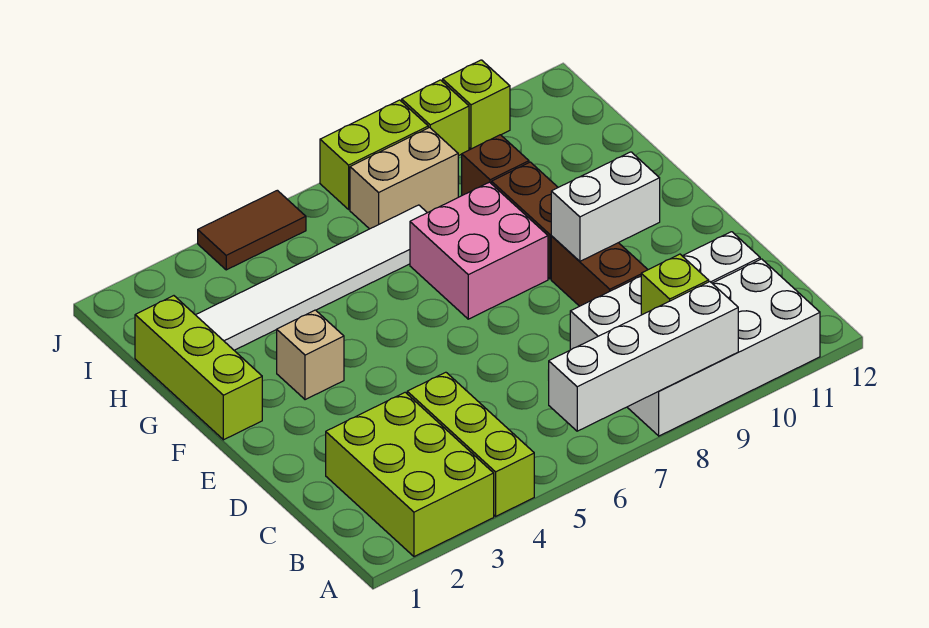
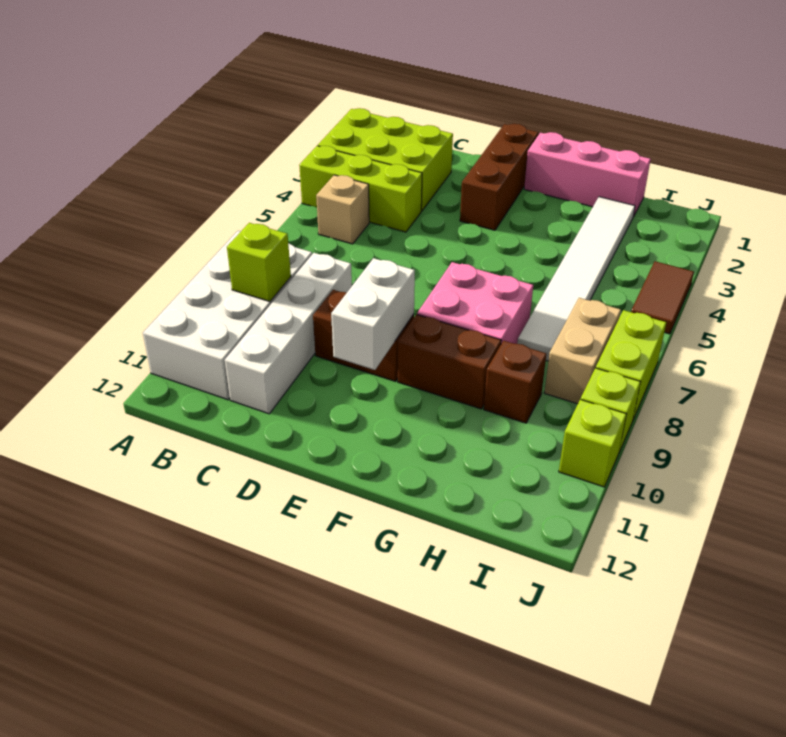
white 1x4 brick [548,282,738,431] -> none
none -> brown 1x3 brick [460,124,538,230]
lime 1x3 brick [135,296,262,440] -> pink 1x3 brick [524,132,651,217]
tan 1x1 brick [277,310,344,400] -> tan 1x1 brick moved to [316,175,369,244]

